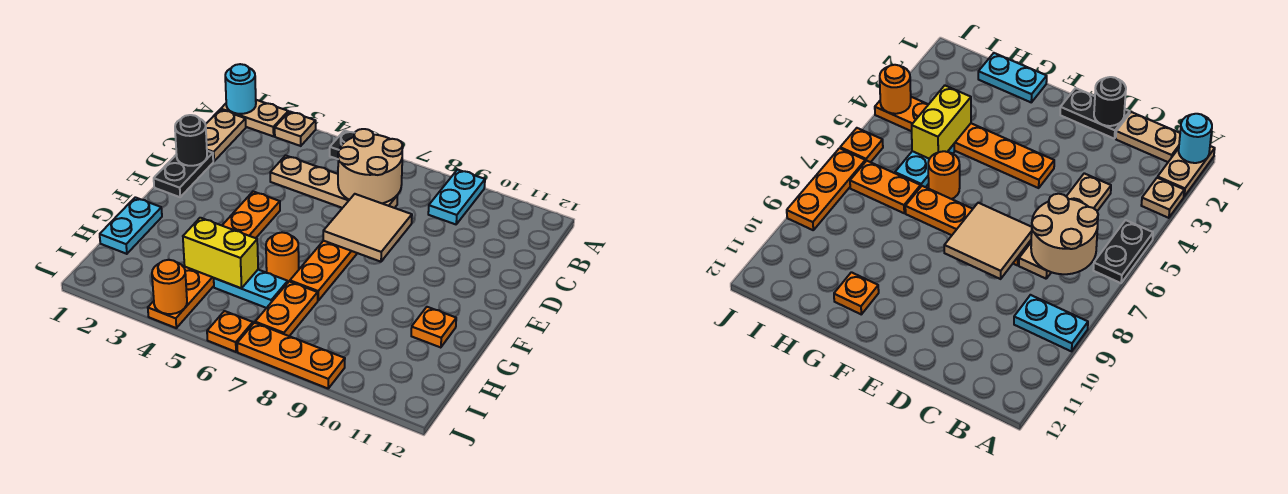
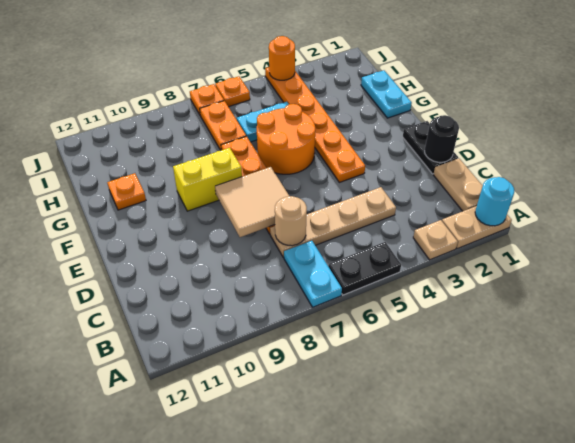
cyan 1x2 plate [428,170,485,224] -> cyan 1x2 plate moved to [284,241,342,307]
tan 2x2 round brick [338,129,403,203] -> tan 1x1 round brick [275,196,307,246]
orange 1x1 round brick [266,232,299,282] -> orange 2x2 round brick [257,104,315,174]
yellow 1x2 brick [183,218,258,288] -> yellow 1x2 brick moved to [173,148,242,211]
orange 1x3 plate [237,323,345,388] -> orange 1x1 plate [190,84,224,115]

